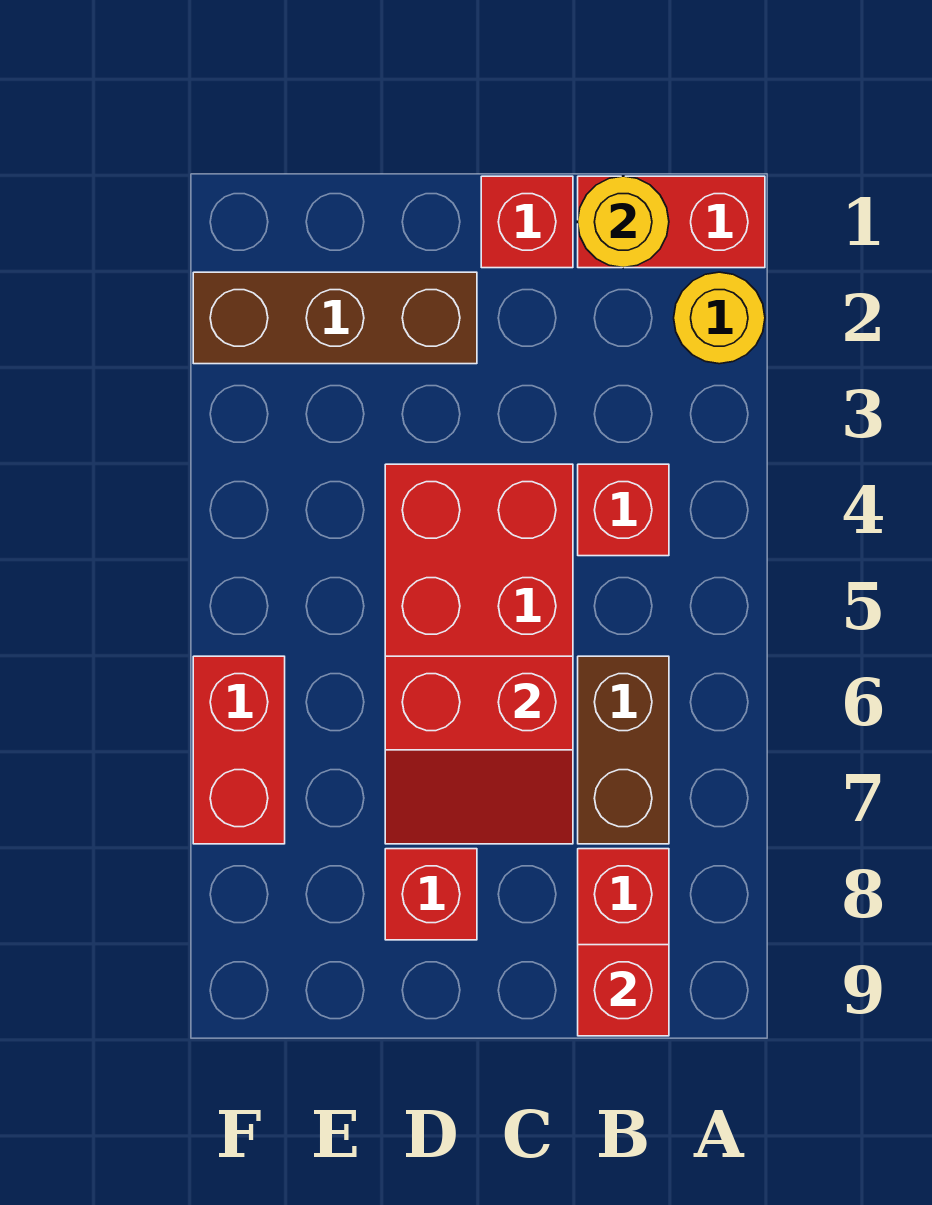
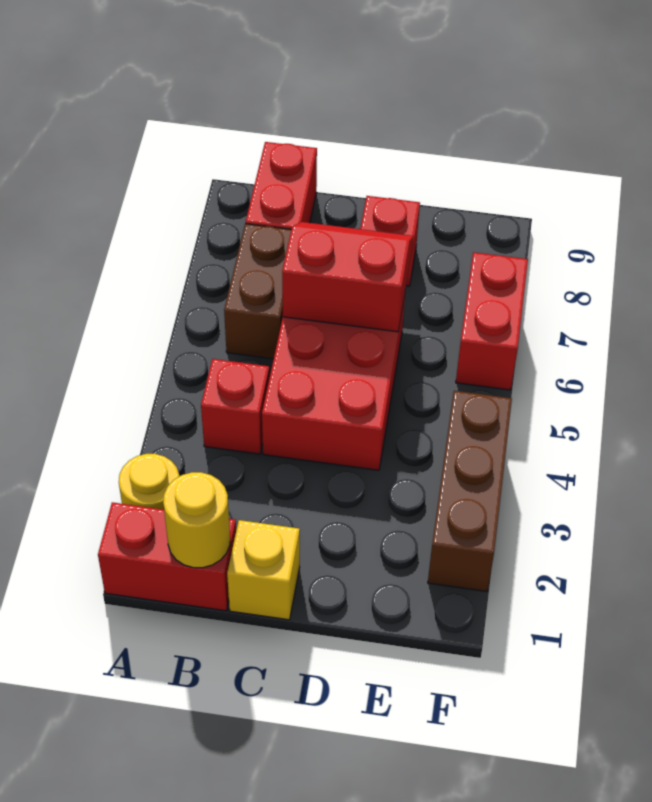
red 1x1 brick [578,945,669,1036] -> none
red 1x1 brick [481,176,573,268] -> yellow 1x1 brick [227,520,300,620]
brown 1x3 brick [193,272,477,364] -> brown 1x3 brick turned to [428,391,512,591]

